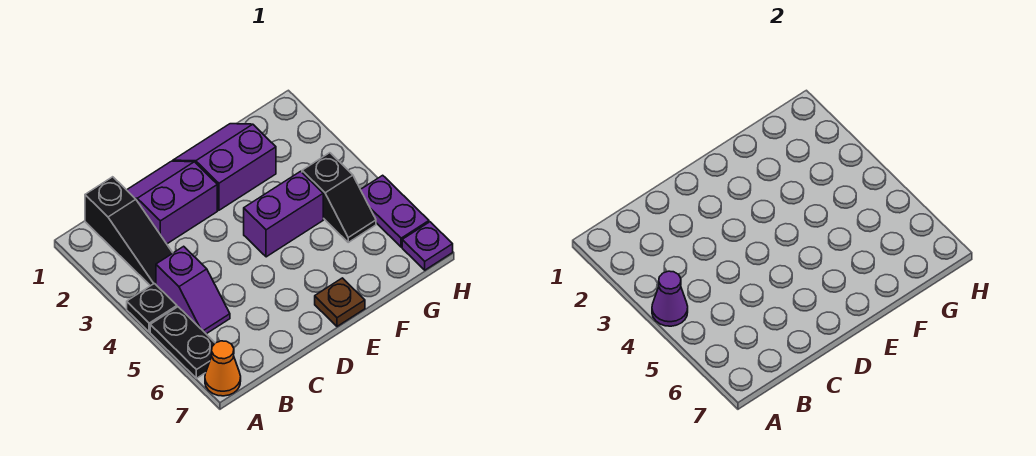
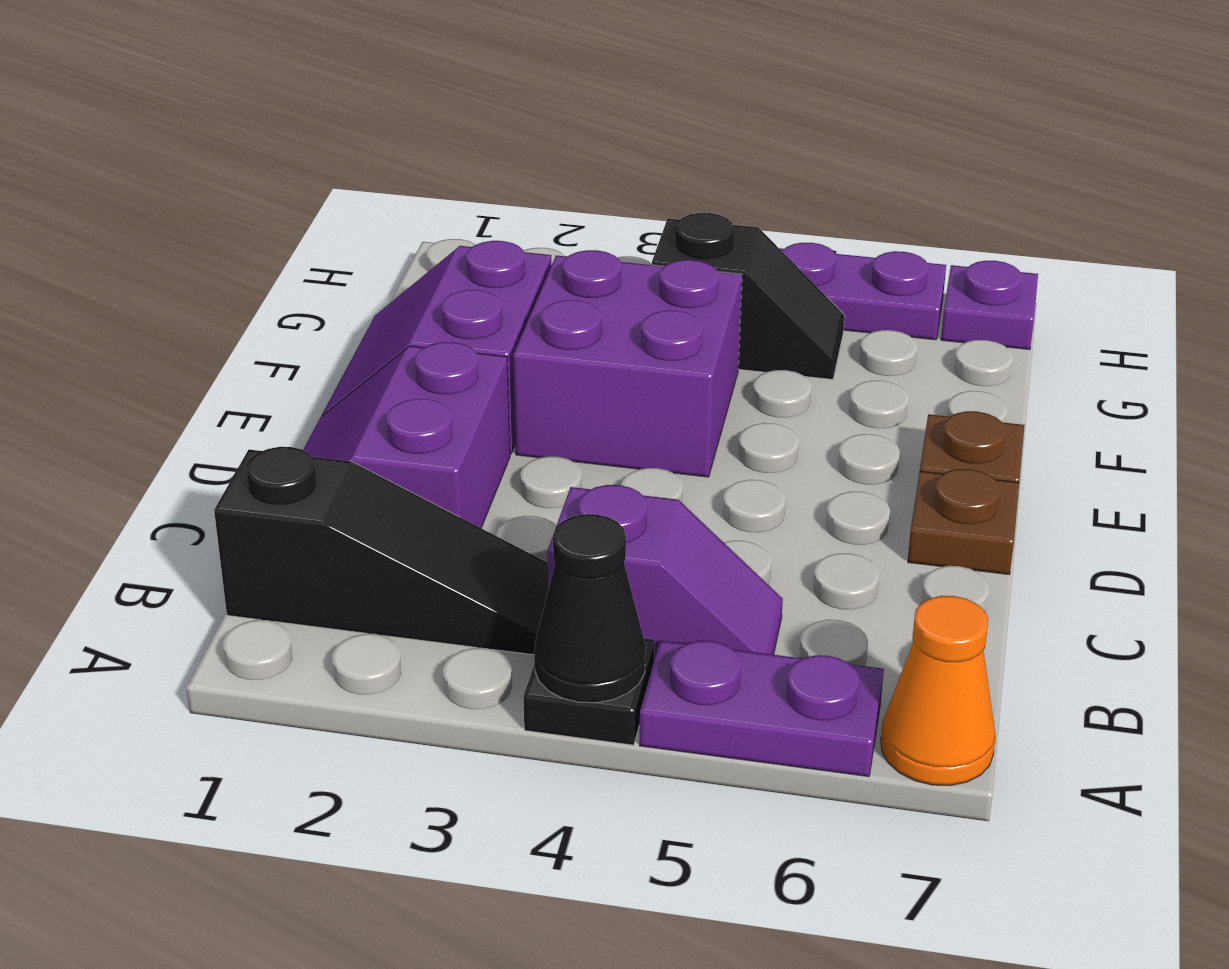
purple 1x1 cone [652,271,688,326] -> black 1x1 cone [534,514,645,703]
black 1x2 plate [150,307,215,378] -> purple 1x2 plate [639,640,884,777]
none -> brown 1x1 plate [908,469,1019,574]
purple 1x2 brick [244,171,323,257] -> purple 2x2 brick [513,250,742,477]

